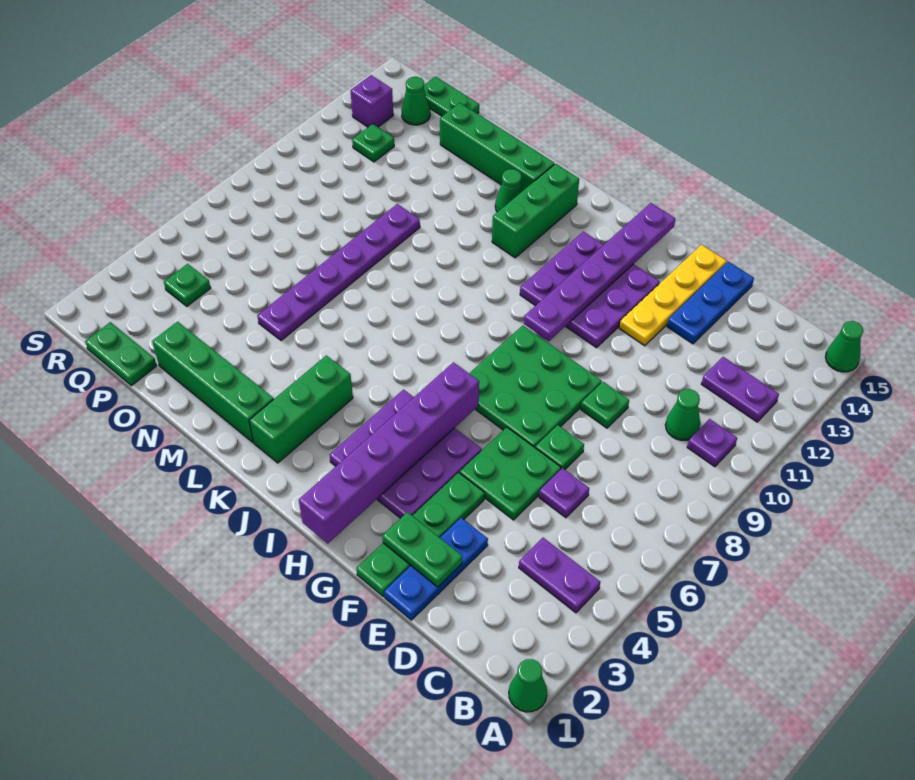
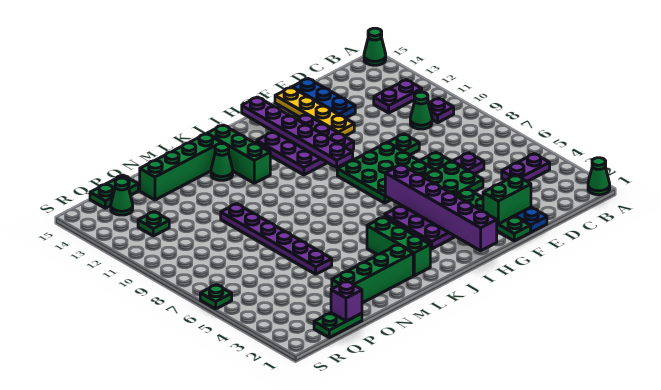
green 1x2 plate [382,512,462,587] -> green 1x2 brick [483,175,531,224]
green 1x1 plate [164,264,211,306] -> green 1x1 plate moved to [200,285,232,309]
purple 1x1 brick [350,75,393,127] -> purple 1x1 brick moved to [331,281,362,321]

